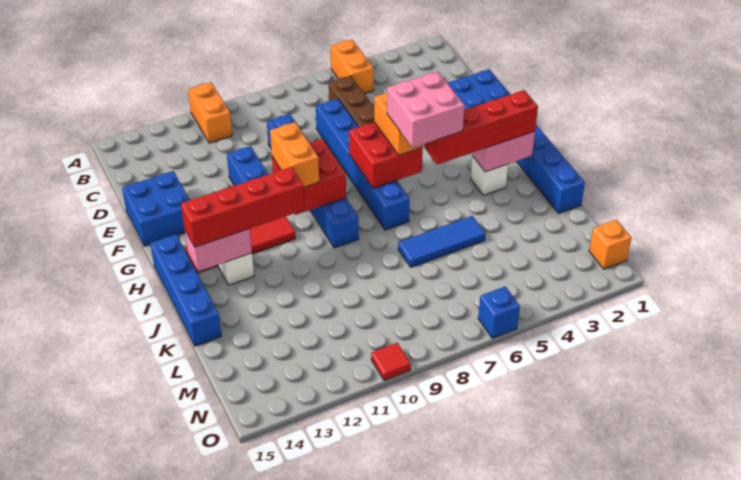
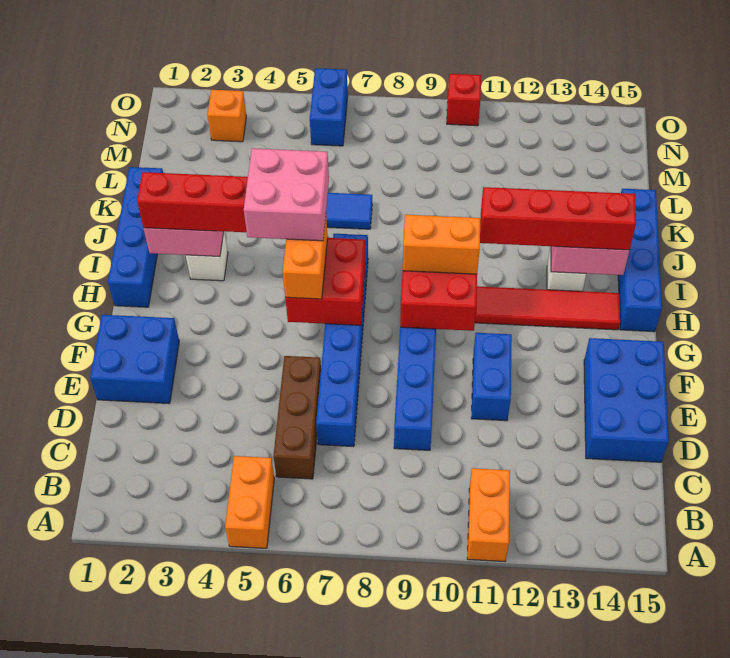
blue 2x2 brick [122,171,190,246] -> blue 2x3 brick [584,338,669,462]
orange 1x2 brick [270,122,319,187] -> orange 1x2 brick turned to [403,215,481,274]
orange 1x1 brick [589,220,631,269] -> orange 1x1 brick moved to [207,90,246,142]
blue 1x1 brick [478,286,520,338] -> blue 1x2 brick [310,68,348,146]
red 1x1 tile [371,343,411,381] -> red 1x1 brick [447,74,481,126]

